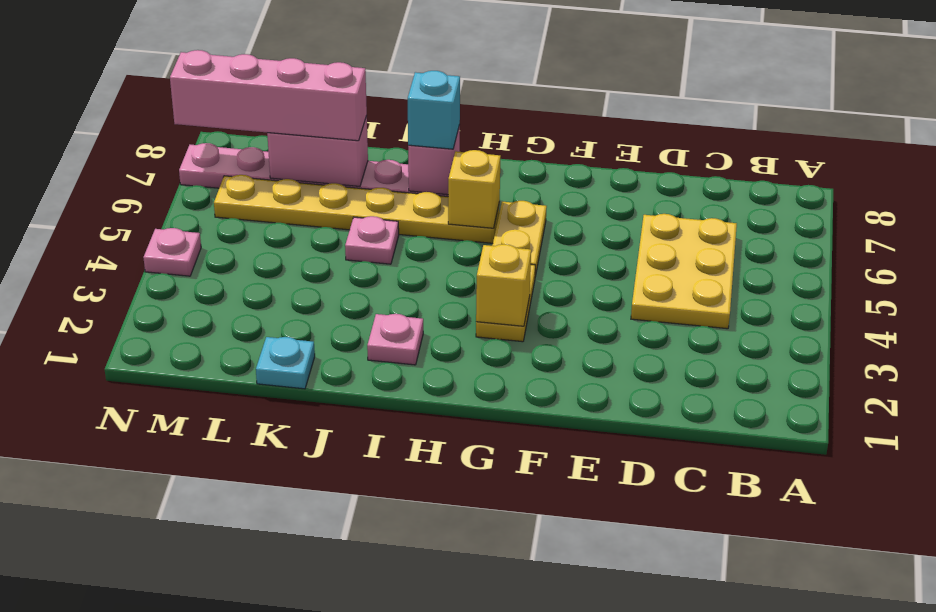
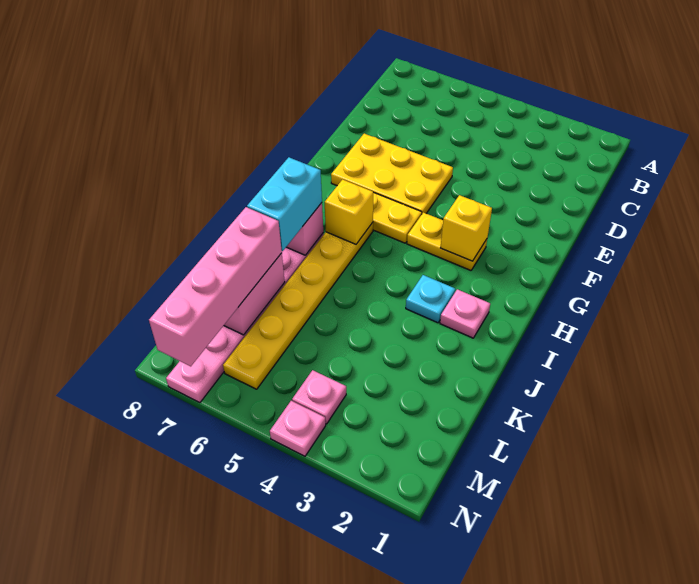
yellow 2x3 plate [631,214,737,329] -> yellow 2x3 plate moved to [331,134,453,213]
cyan 1x1 brick [408,71,460,149] -> cyan 1x2 brick [247,157,322,251]
pink 1x1 plate [345,216,399,264] -> pink 1x1 plate moved to [292,370,346,424]
cyan 1x1 plate [256,337,315,389] -> cyan 1x1 plate moved to [406,275,455,323]

